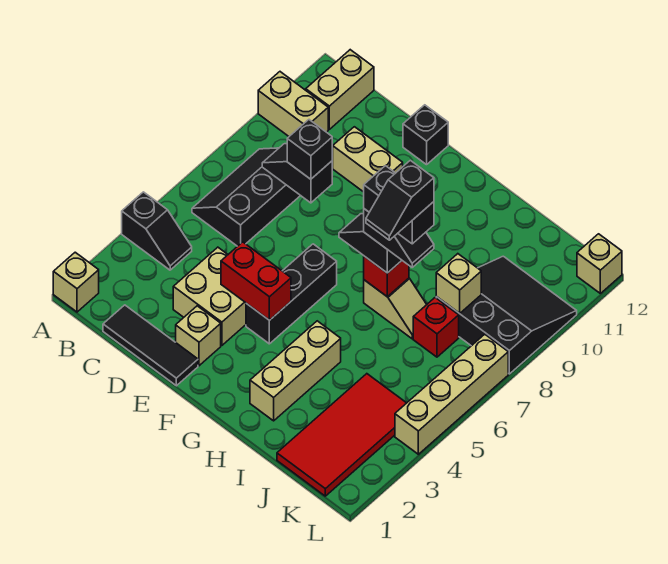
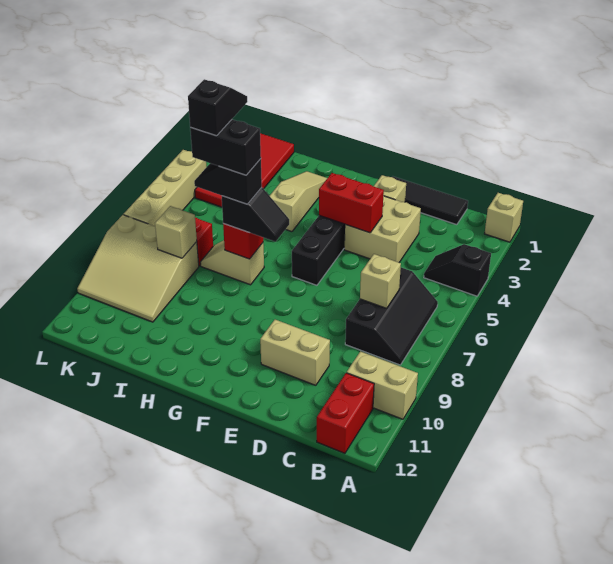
tan 1x2 brick [306,50,374,129] -> red 1x2 brick [317,373,374,453]
black 1x2 slope [262,144,332,203] -> none
black 1x1 brick [287,120,332,179] -> none
black 1x1 brick [403,105,448,165] -> none
tan 1x3 brick [250,321,341,421] -> tan 1x3 slope [270,171,327,232]
black 3x3 slope [436,256,577,374] -> tan 3x3 slope [77,215,199,322]
tan 1x1 brick [577,234,622,293] -> tan 1x1 brick moved to [360,254,401,308]

